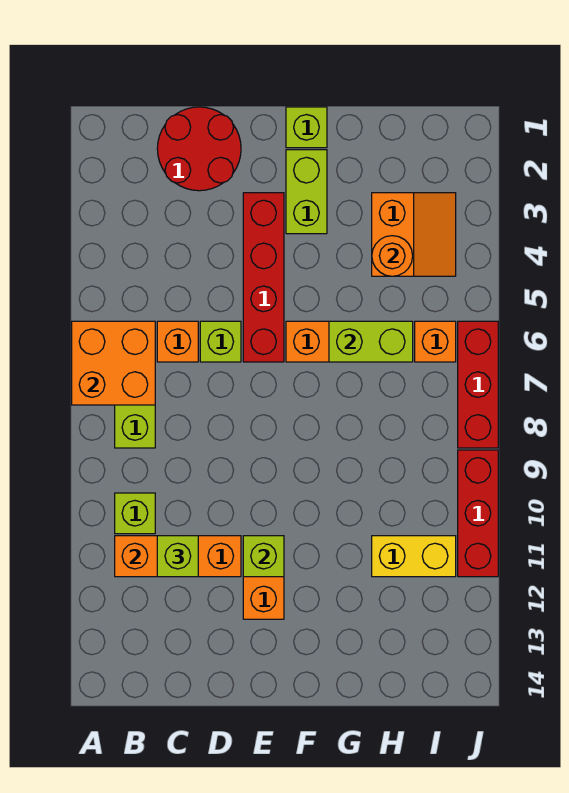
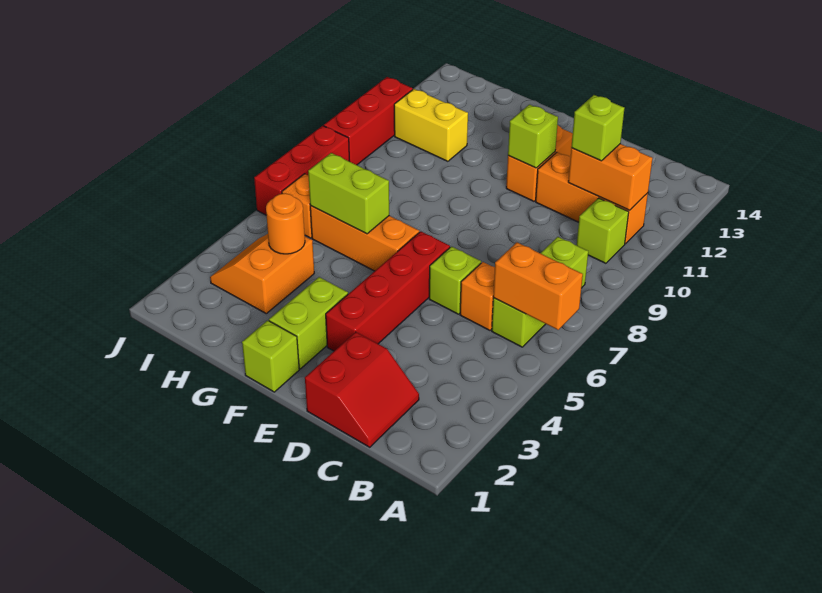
orange 2x2 brick [72,321,155,405] -> orange 1x2 brick [493,242,583,330]
red 2x2 round brick [157,107,241,191] -> red 2x2 slope [305,332,419,447]

